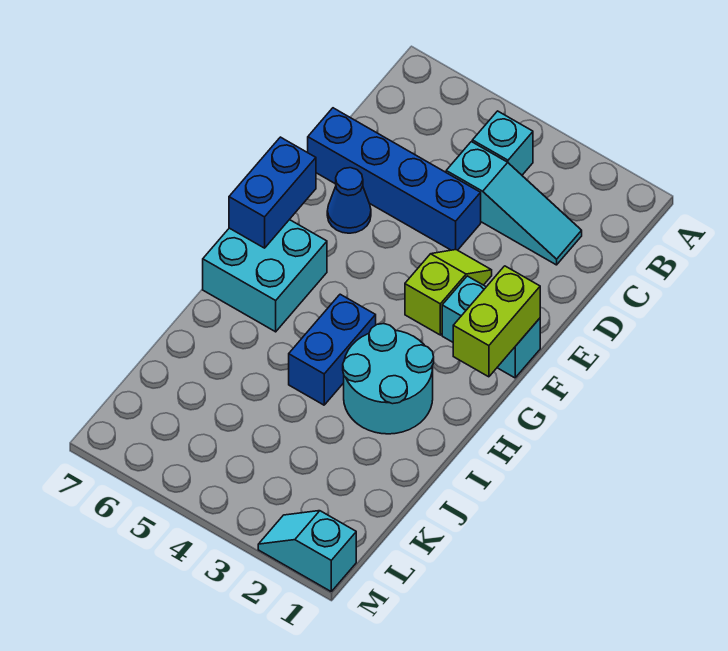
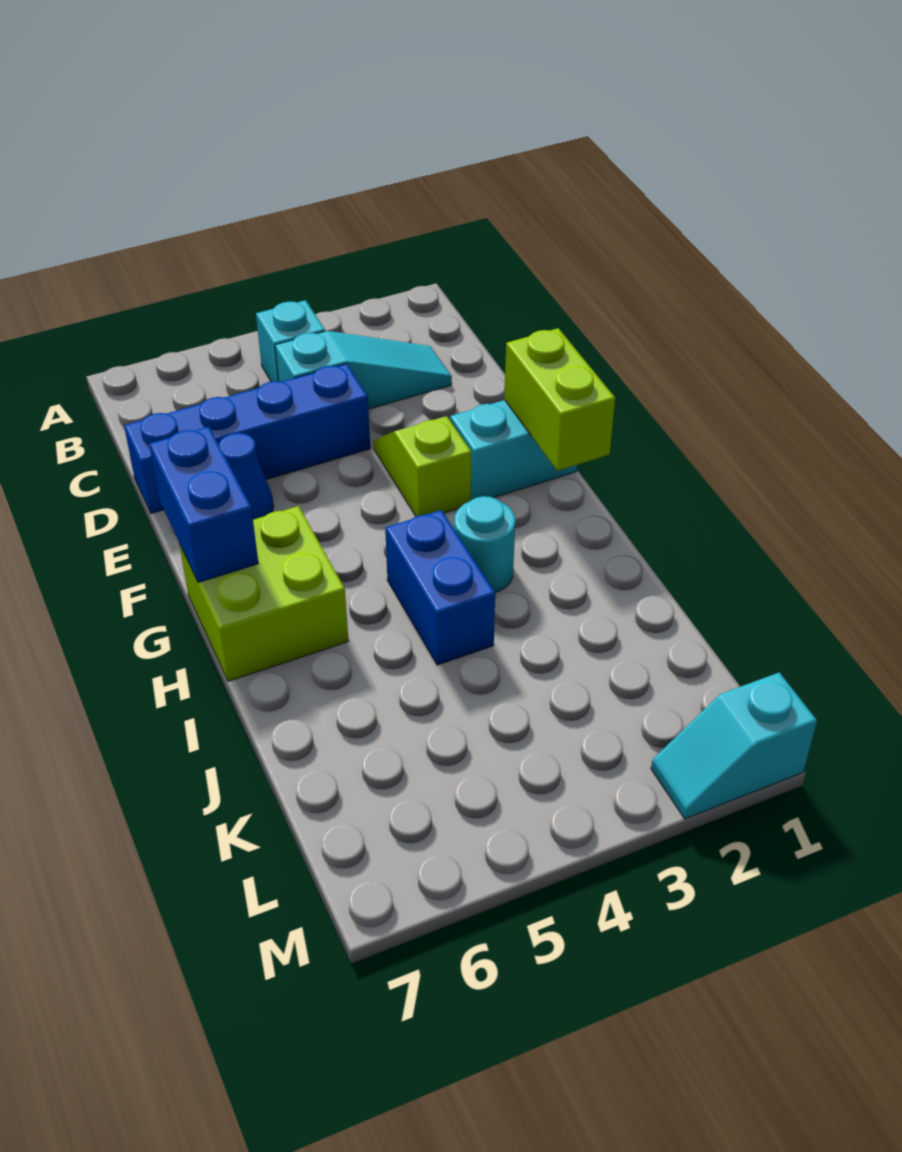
cyan 2x2 brick [203,220,327,332] -> lime 2x2 brick [179,506,348,681]
cyan 2x2 round brick [343,324,434,434] -> cyan 1x1 round brick [454,496,515,593]

